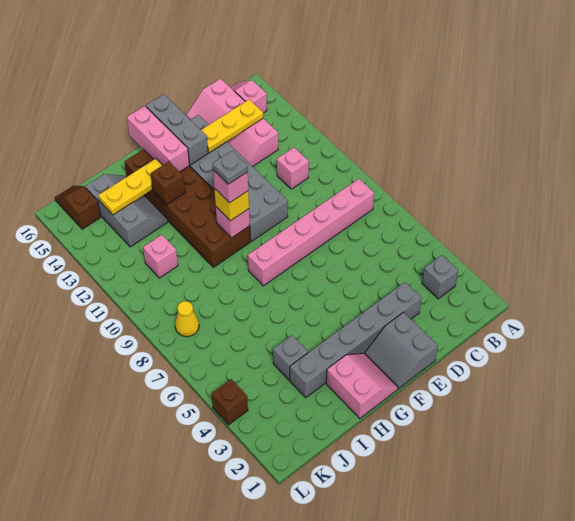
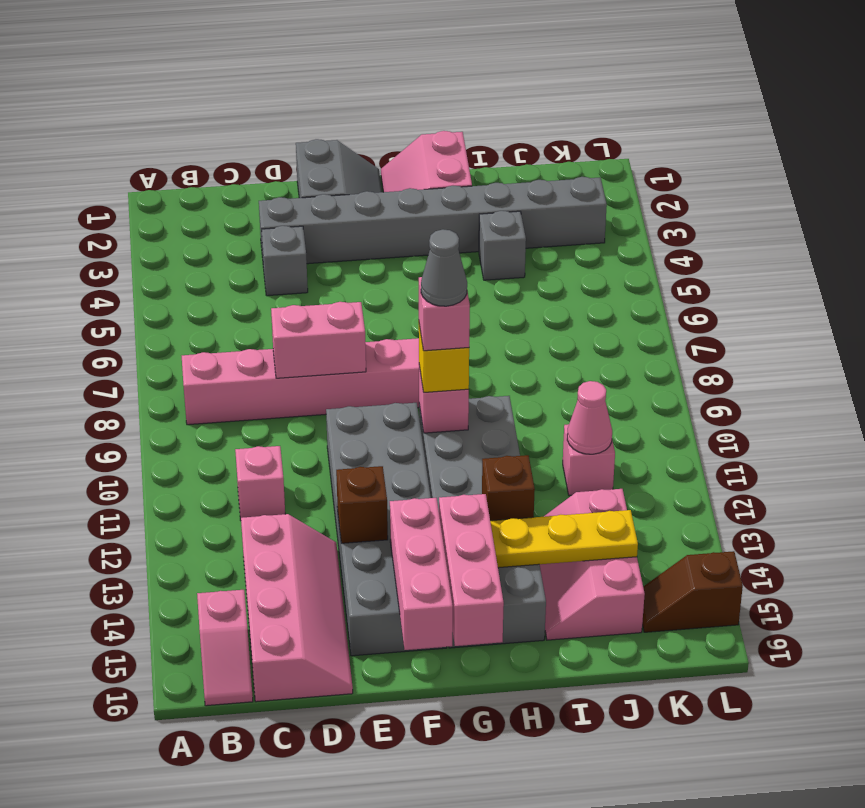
grey 1x1 brick [422,255,458,299] -> grey 1x1 brick moved to [261,226,308,296]
yellow 1x3 plate [201,100,263,153] -> none
grey 1x6 brick [290,282,421,398] -> grey 1x8 brick [259,177,607,264]
none -> pink 1x2 brick [271,302,366,378]
grey 1x3 brick [146,94,208,165] -> pink 1x3 brick [390,498,453,650]
brown 2x6 brick [124,149,250,267] -> grey 2x6 brick [419,396,546,648]
grey 1x1 plate [212,151,248,184] -> grey 1x1 cone [421,229,467,306]
grey 2x3 slope [85,174,168,247] -> pink 2x3 slope [539,489,645,640]
none -> pink 1x1 cone [567,381,612,454]
yellow 1x1 cone [175,301,199,337] -> none
brown 1x2 slope [55,186,101,229] -> brown 1x2 slope turned to [642,551,743,632]
brown 1x1 brick [212,379,248,425] -> brown 1x1 brick moved to [336,466,388,543]

